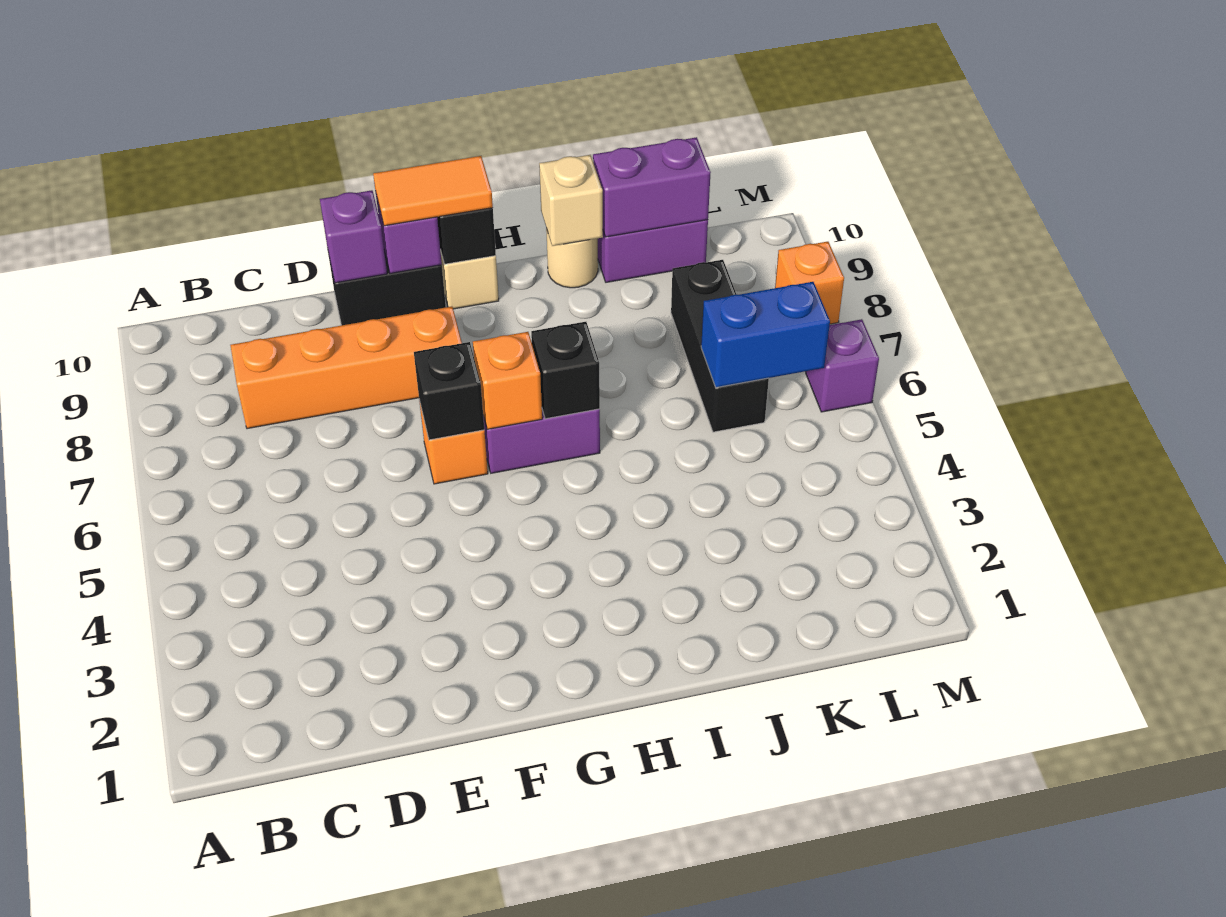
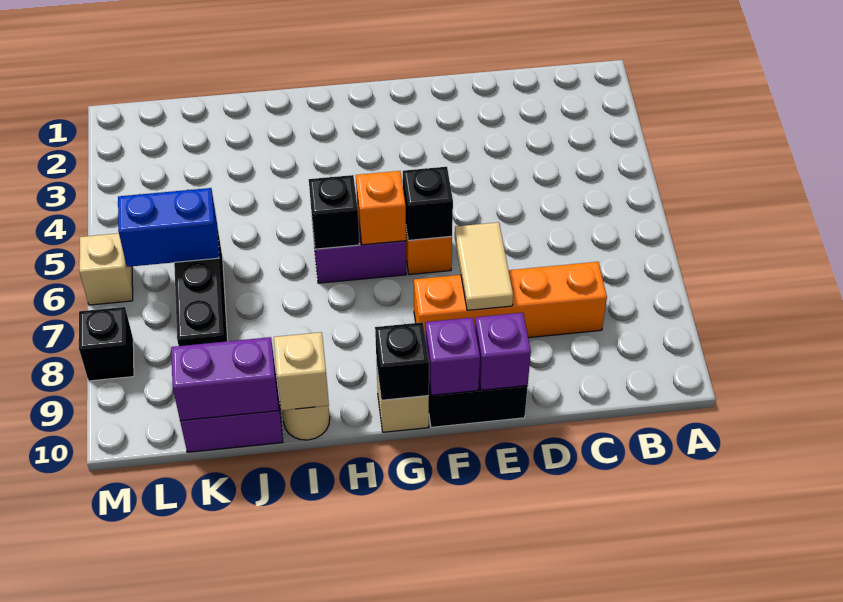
none -> tan 1x2 tile [455,222,513,310]
orange 1x2 tile [373,156,493,226] -> none
purple 1x1 brick [806,319,879,412] -> tan 1x1 brick [79,233,133,305]
orange 1x1 brick [775,242,844,324] -> black 1x1 brick [79,307,134,381]

